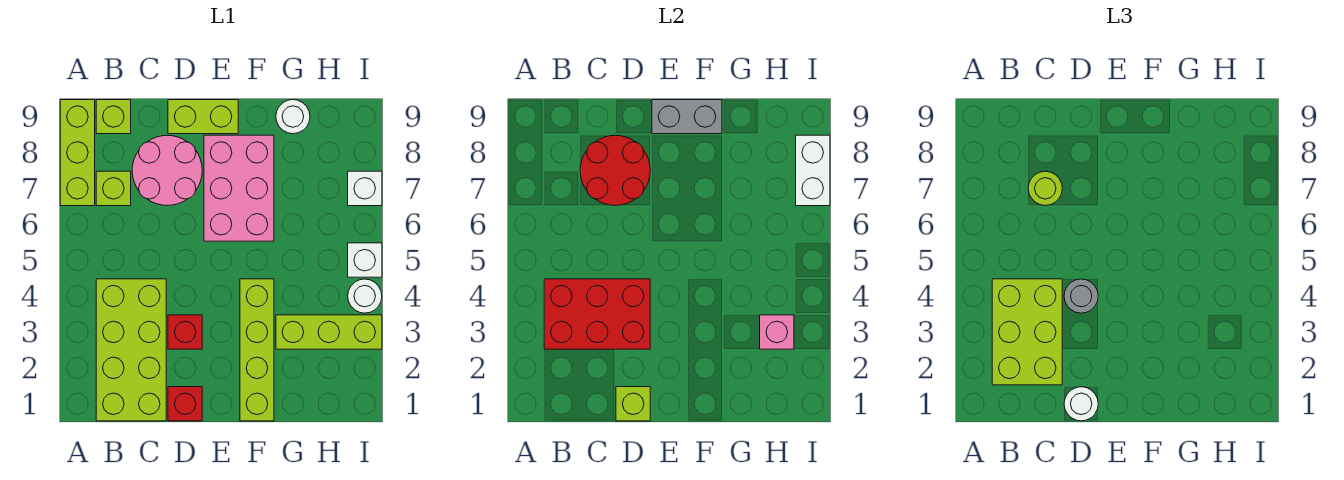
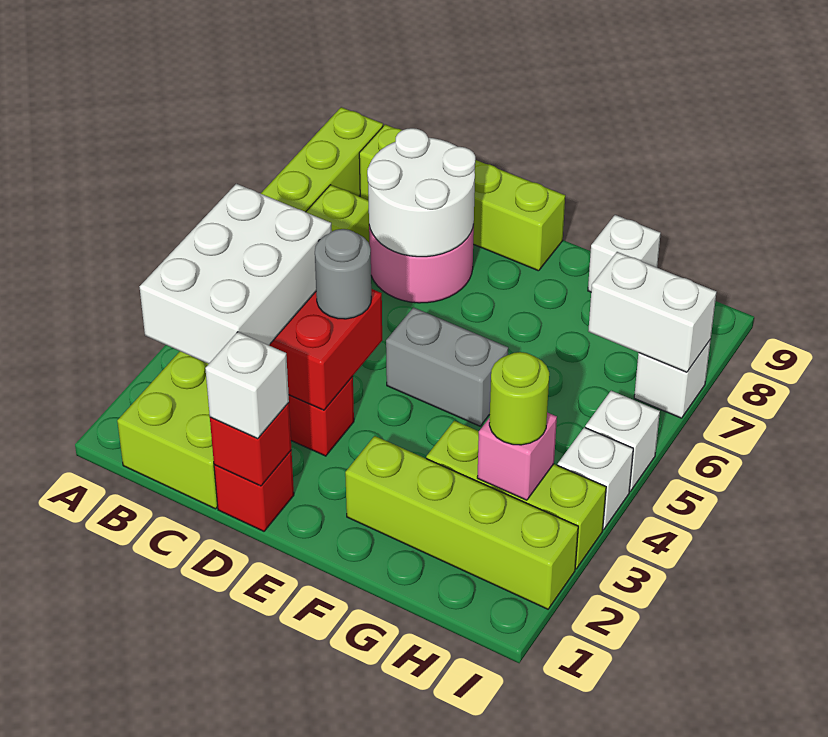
lime 2x3 brick [992,279,1062,385] -> white 2x3 brick [140,184,332,364]
red 2x2 round brick [580,135,650,206] -> white 2x2 round brick [367,128,475,257]
lime 1x1 round brick [1028,171,1062,206] -> lime 1x1 round brick moved to [489,352,549,445]
lime 1x1 brick [616,387,650,421] -> red 1x1 brick [210,403,291,486]
white 1x1 round brick [1064,387,1098,421] -> white 1x1 brick [205,332,289,438]
pink 2x3 brick [204,135,274,241] -> none
grey 1x2 brick [652,100,722,134] -> grey 1x2 brick moved to [386,307,508,426]
lime 1x4 brick [240,279,274,421] -> lime 1x4 brick turned to [345,436,578,609]
white 1x1 round brick [276,100,310,134] -> white 1x1 brick [588,215,661,292]
white 1x1 round brick [348,279,382,313] -> white 1x1 brick [558,427,633,530]
white 1x2 brick [796,135,830,206] -> white 1x2 brick turned to [588,252,717,372]

